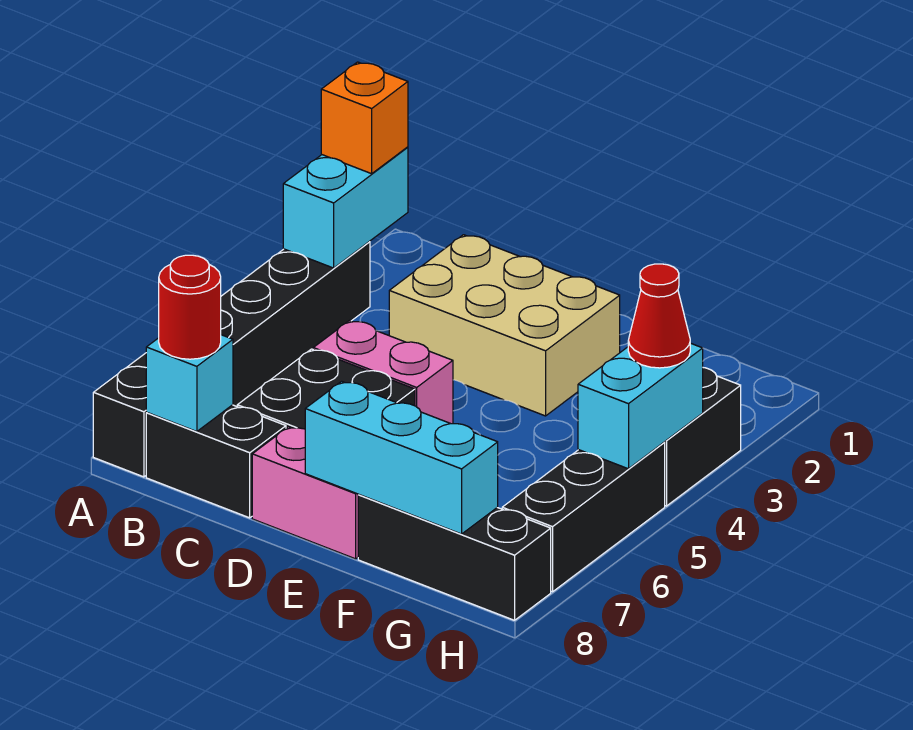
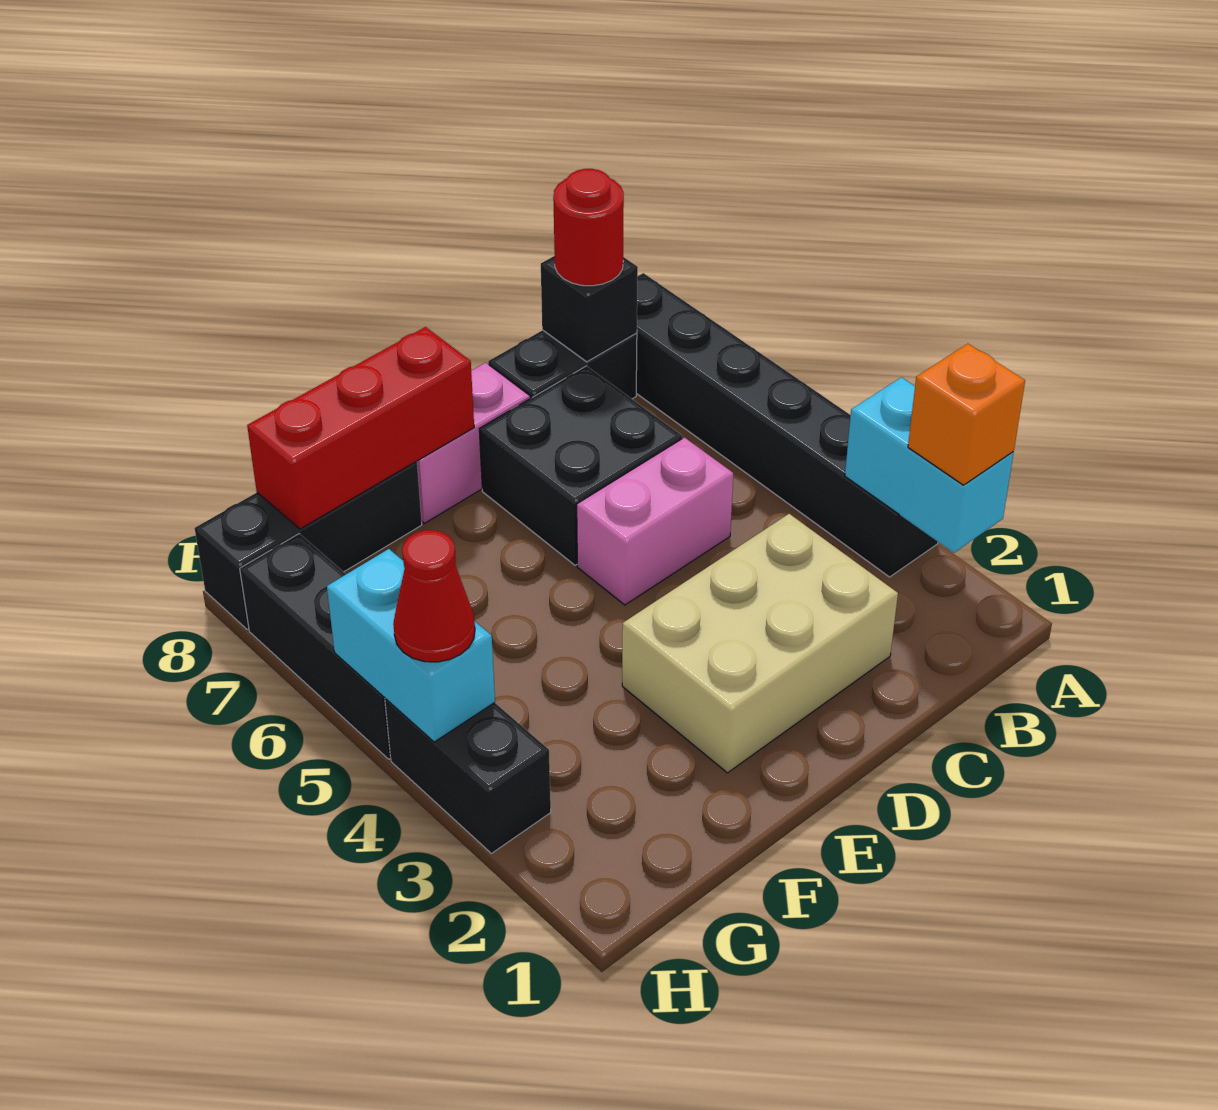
cyan 1x1 brick [146,335,233,432] -> black 1x1 brick [541,256,638,362]
cyan 1x3 brick [305,381,498,534] -> red 1x3 brick [247,327,474,529]

